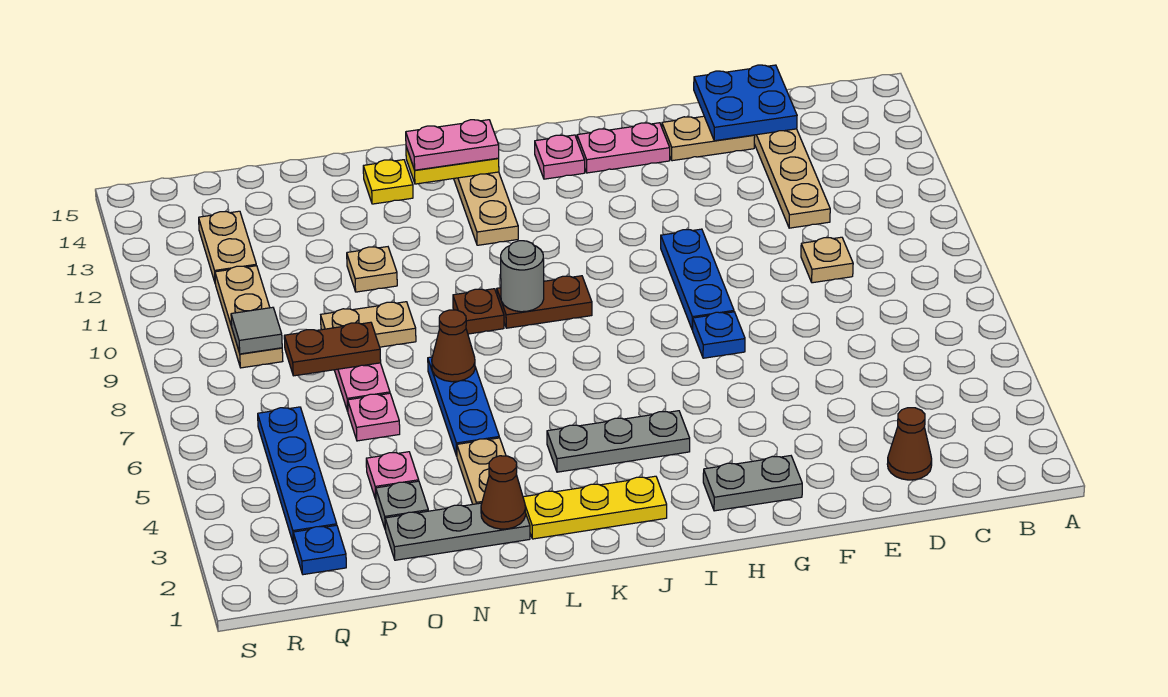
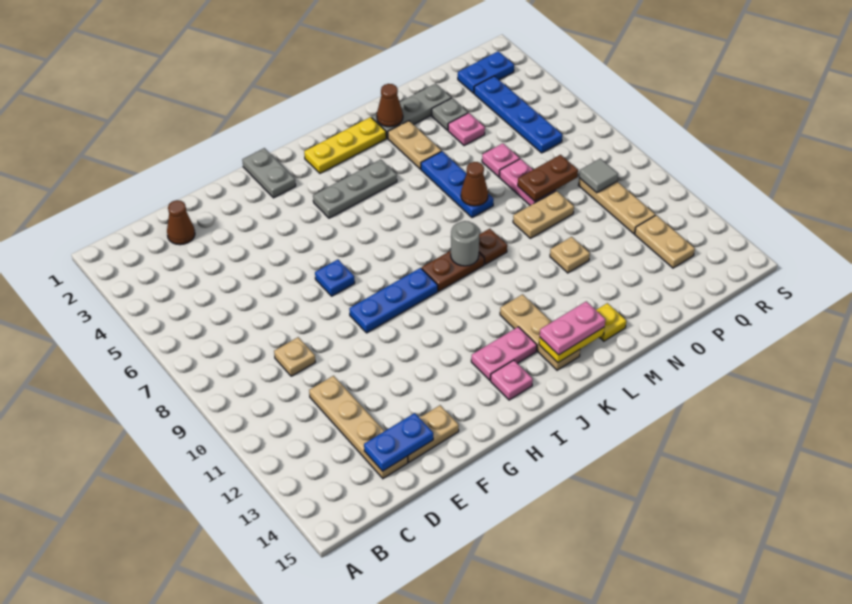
blue 2x2 plate [694,65,797,141] -> blue 1x2 plate [364,413,433,471]
grey 1x2 plate [703,456,802,511] -> grey 1x2 plate turned to [242,148,296,198]
blue 1x3 plate [661,229,734,330] -> blue 1x3 plate turned to [349,268,438,333]
pink 1x2 plate [577,123,670,173] -> pink 1x2 plate moved to [471,327,537,380]
blue 1x1 plate [293,525,346,575] -> blue 1x2 plate [458,51,514,93]

